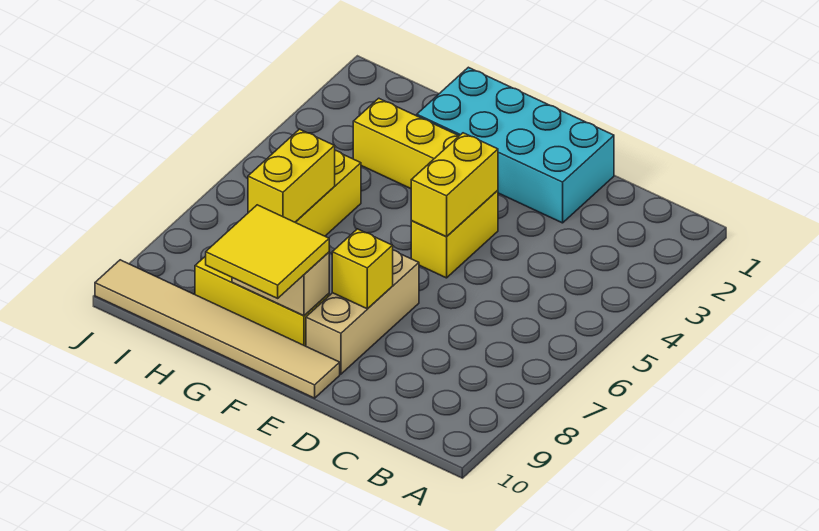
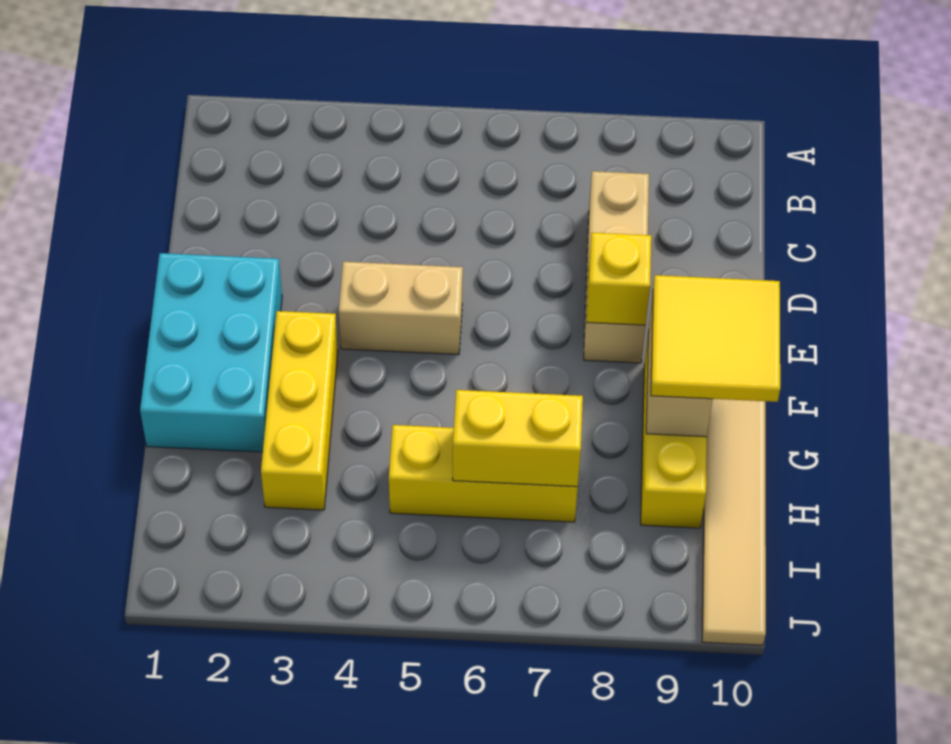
cyan 2x4 brick [417,67,614,223] -> cyan 2x3 brick [140,253,282,452]
yellow 1x2 brick [411,190,498,278] -> tan 1x2 brick [339,262,463,355]
yellow 1x2 brick [411,133,498,237] -> none
tan 1x3 brick [306,250,419,374] -> tan 1x3 brick turned to [584,171,649,363]

